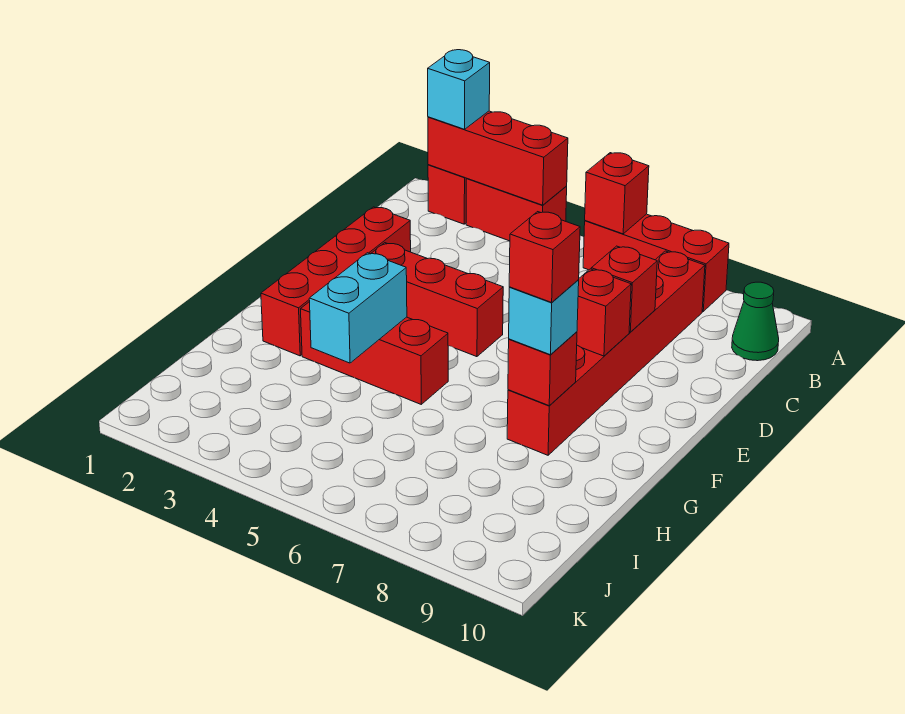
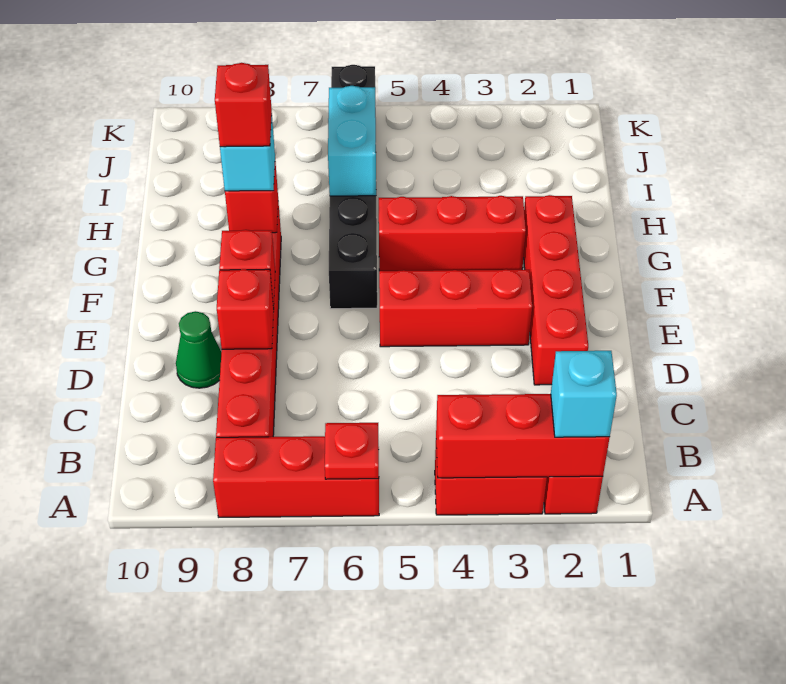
red 1x1 brick [585,153,649,234] -> red 1x1 plate [325,423,379,479]
green 1x1 cone [732,282,779,361] -> green 1x1 cone moved to [176,311,221,388]
none -> black 1x6 brick [329,65,377,309]
cyan 1x2 brick [309,253,407,363] -> cyan 1x2 brick moved to [328,86,376,196]

